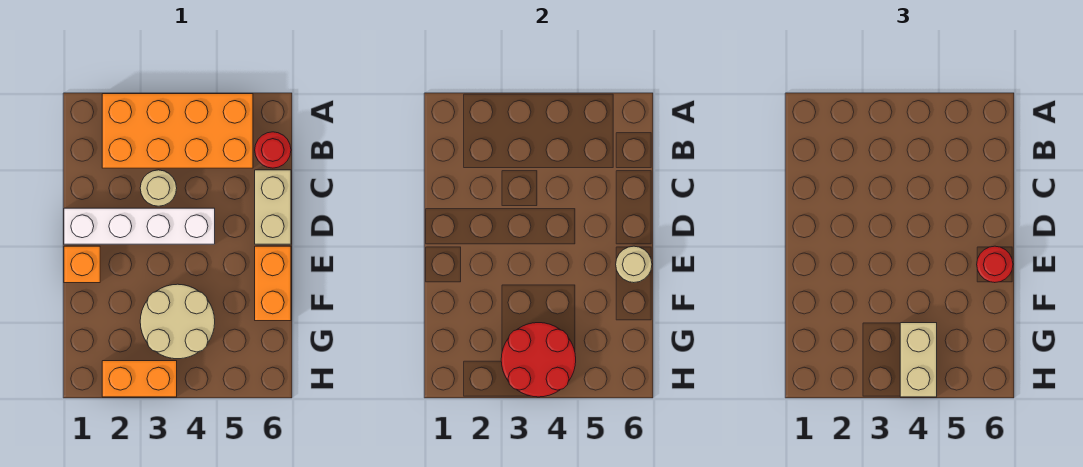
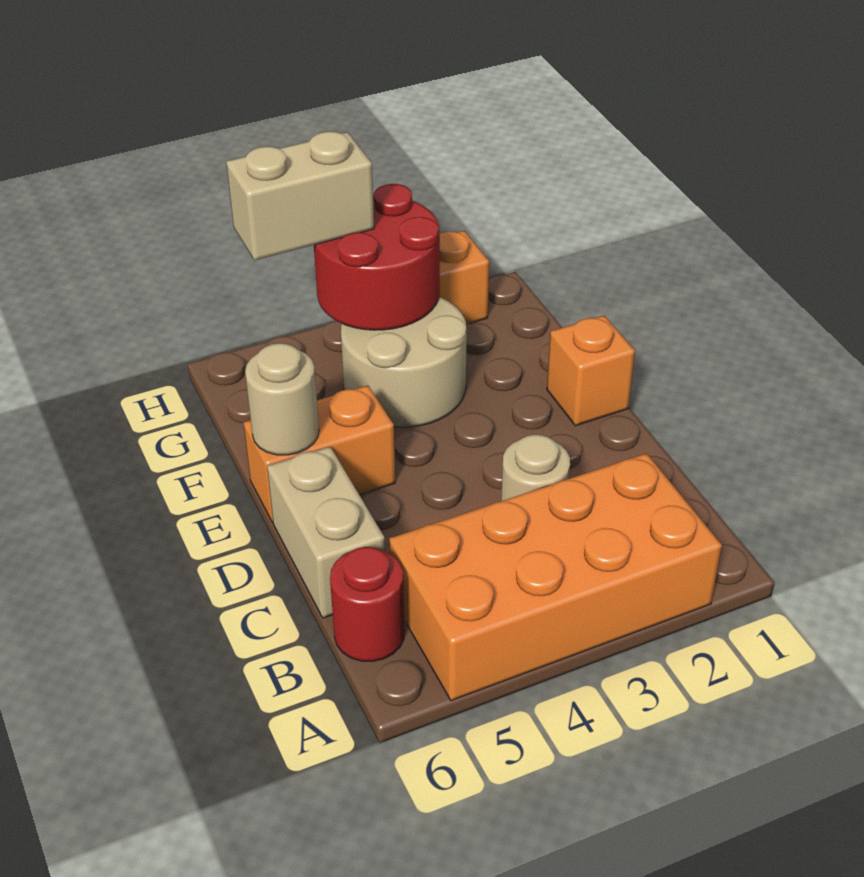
white 1x4 brick [64,208,215,244] -> none
orange 1x2 brick [255,246,291,321] -> orange 1x2 brick turned to [244,385,395,522]
red 1x1 round brick [977,246,1013,283] -> none
tan 1x2 brick [900,323,937,397] -> tan 1x2 brick turned to [226,131,374,260]

